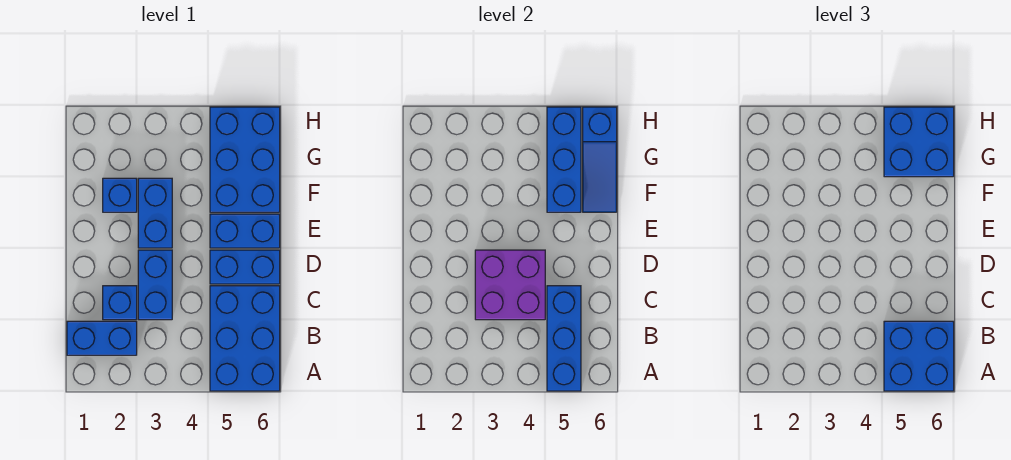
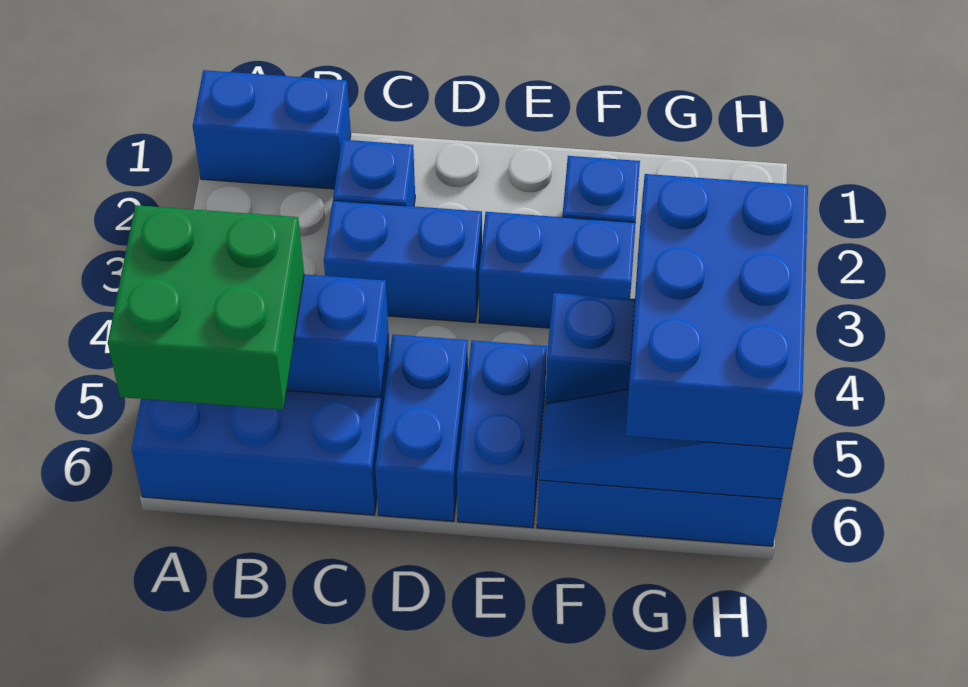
blue 2x2 brick [884,321,954,391] -> green 2x2 brick [108,205,304,410]
blue 1x2 brick [67,321,137,355] -> blue 1x2 brick turned to [193,70,351,189]
purple 2x2 brick [475,250,545,320] -> none
blue 2x2 brick [884,107,954,177] -> blue 2x3 brick [626,174,808,449]

